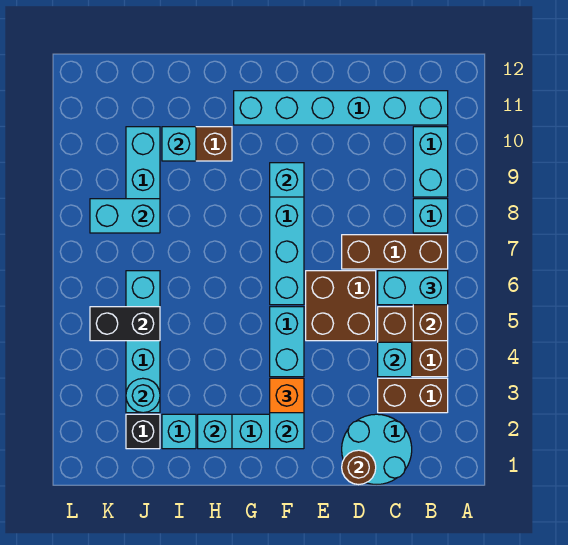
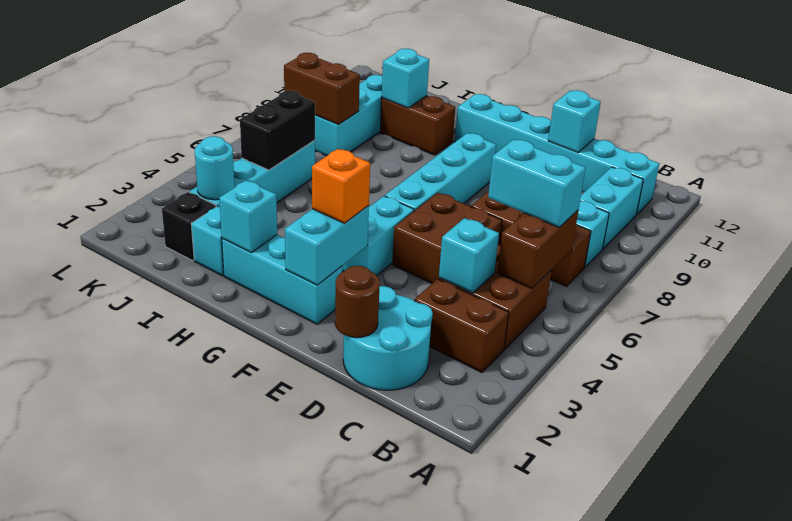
cyan 1x1 brick [270,163,304,197] -> cyan 1x1 brick moved to [548,90,601,152]
black 1x2 brick [90,307,160,341] -> black 1x2 brick turned to [240,91,315,170]
cyan 1x2 brick [90,199,160,233] -> brown 1x2 brick [284,53,360,125]

